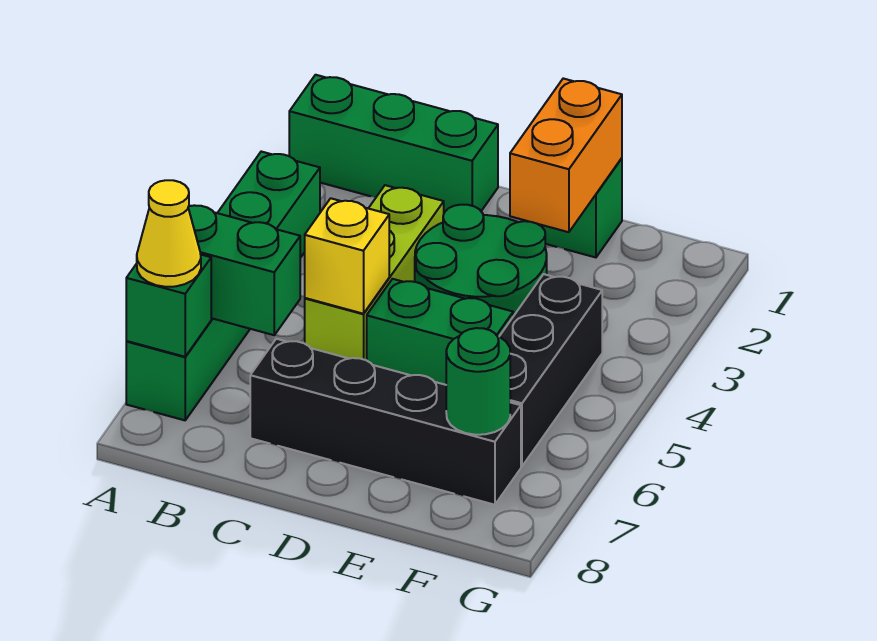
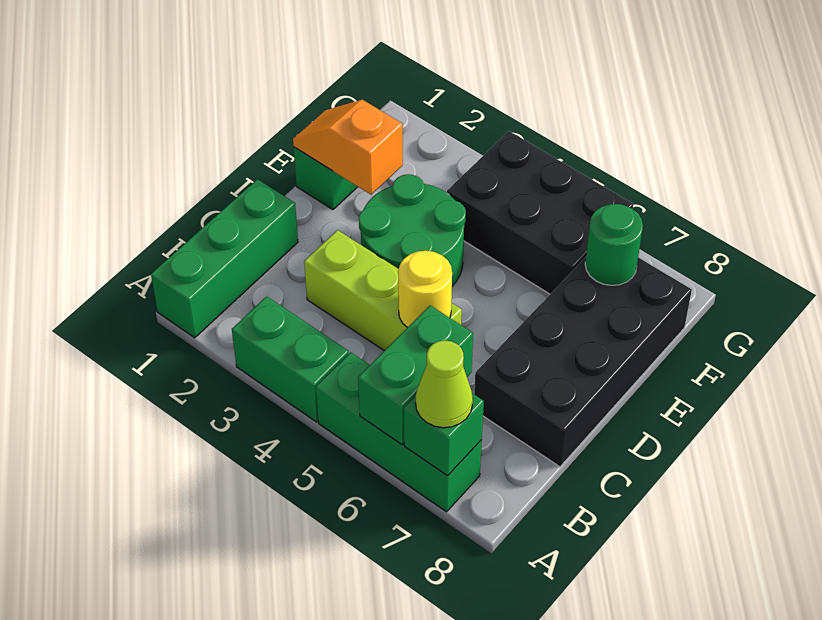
yellow 1x1 cone [137,180,201,287] -> lime 1x1 cone [416,340,473,428]
yellow 1x1 brick [305,198,389,314] -> yellow 1x1 round brick [398,251,452,328]
black 1x4 brick [250,339,521,505] -> black 2x4 brick [474,257,692,467]
green 1x2 brick [367,279,513,385] -> none
orange 1x2 brick [510,78,622,232] -> orange 1x2 slope [293,100,403,195]
black 1x3 brick [499,274,602,466] -> black 2x3 brick [447,131,633,294]

